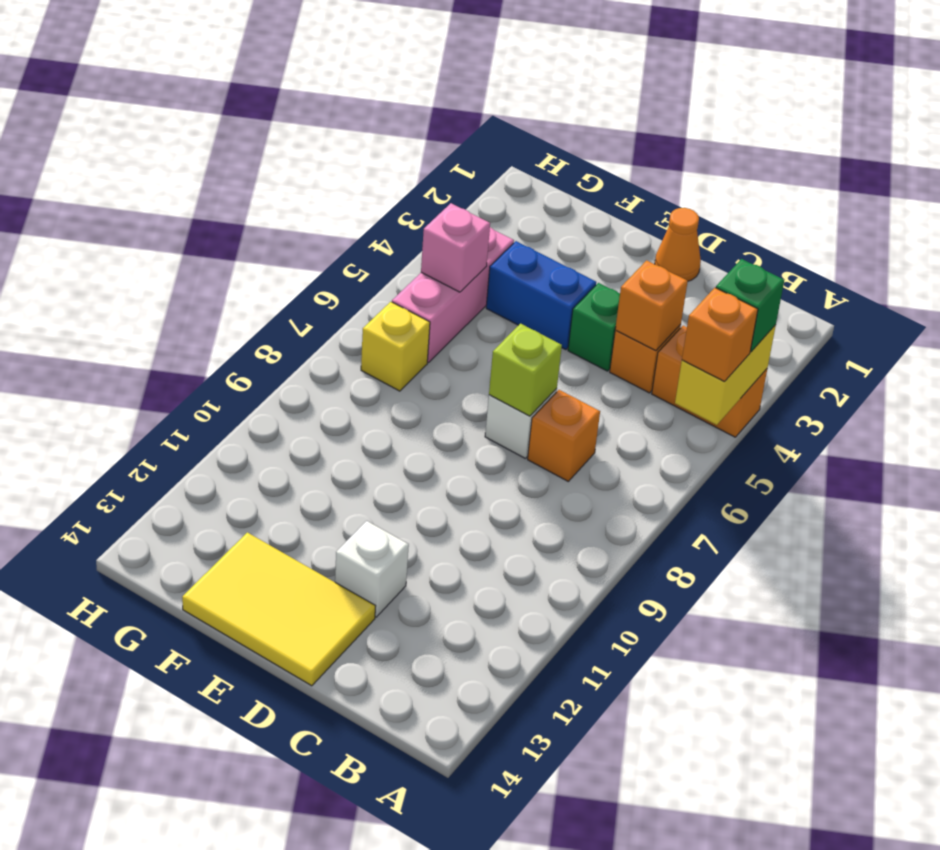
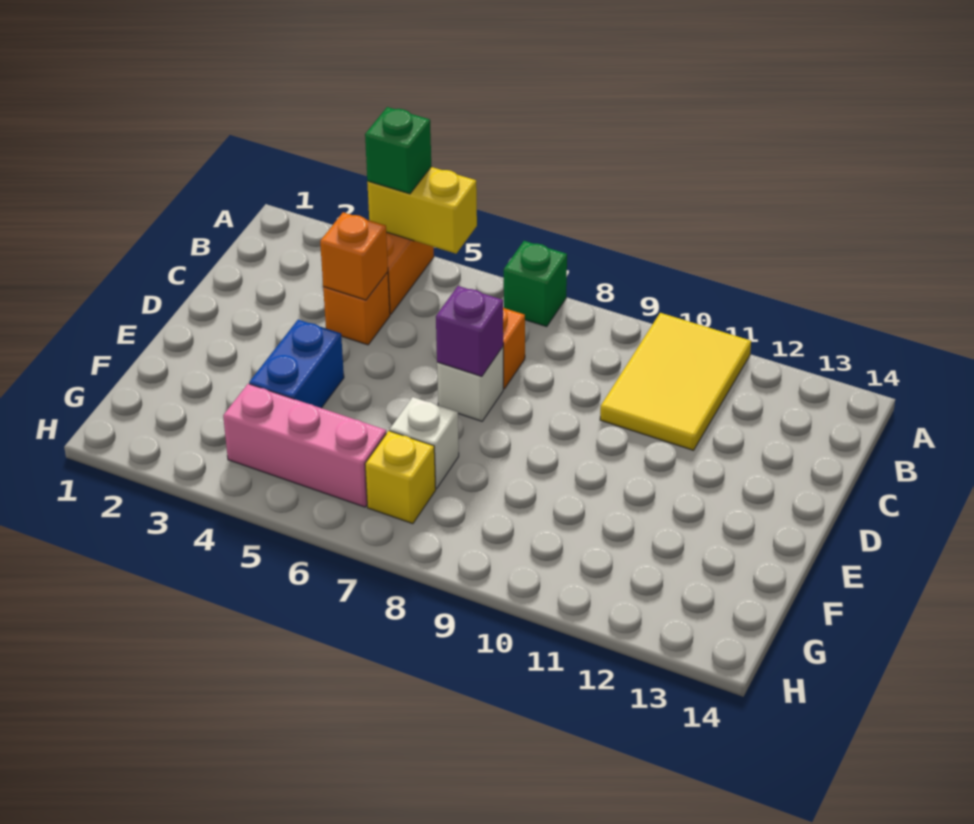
orange 1x1 brick [682,288,758,382] -> none
orange 1x1 cone [655,208,701,281] -> none
green 1x1 brick [568,283,620,371] -> green 1x1 brick moved to [504,241,567,327]
lime 1x1 brick [489,324,562,416] -> purple 1x1 brick [436,286,503,376]
white 1x1 brick [335,521,409,617] -> white 1x1 brick moved to [390,397,459,489]
yellow 2x3 tile [182,532,375,686] -> yellow 2x3 tile moved to [600,313,751,450]
pink 1x1 brick [421,203,490,292] -> none

